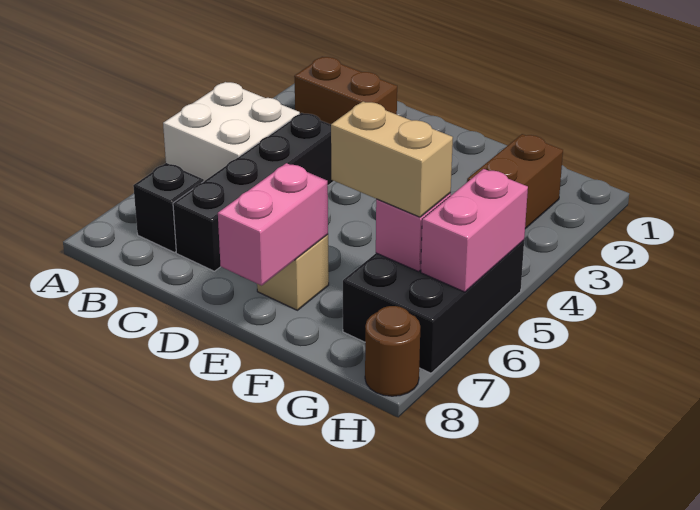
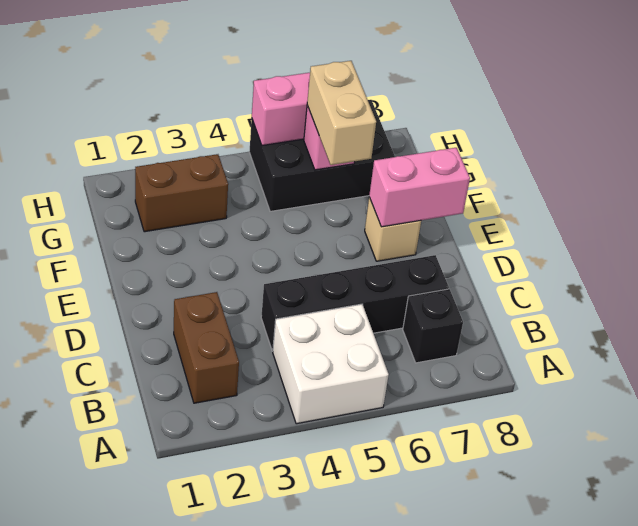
brown 1x1 round brick [365,306,420,396] -> none

